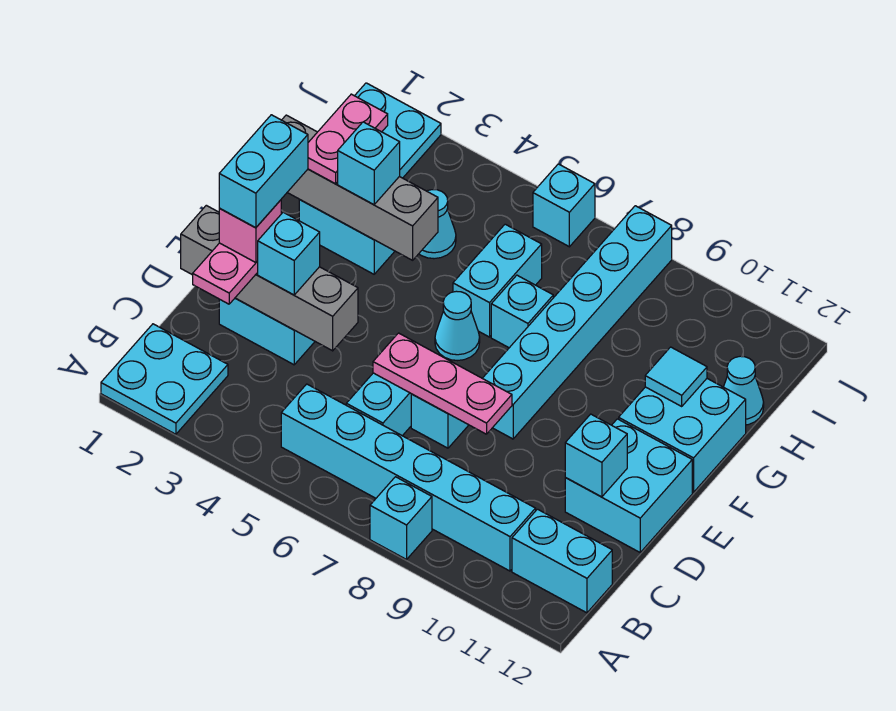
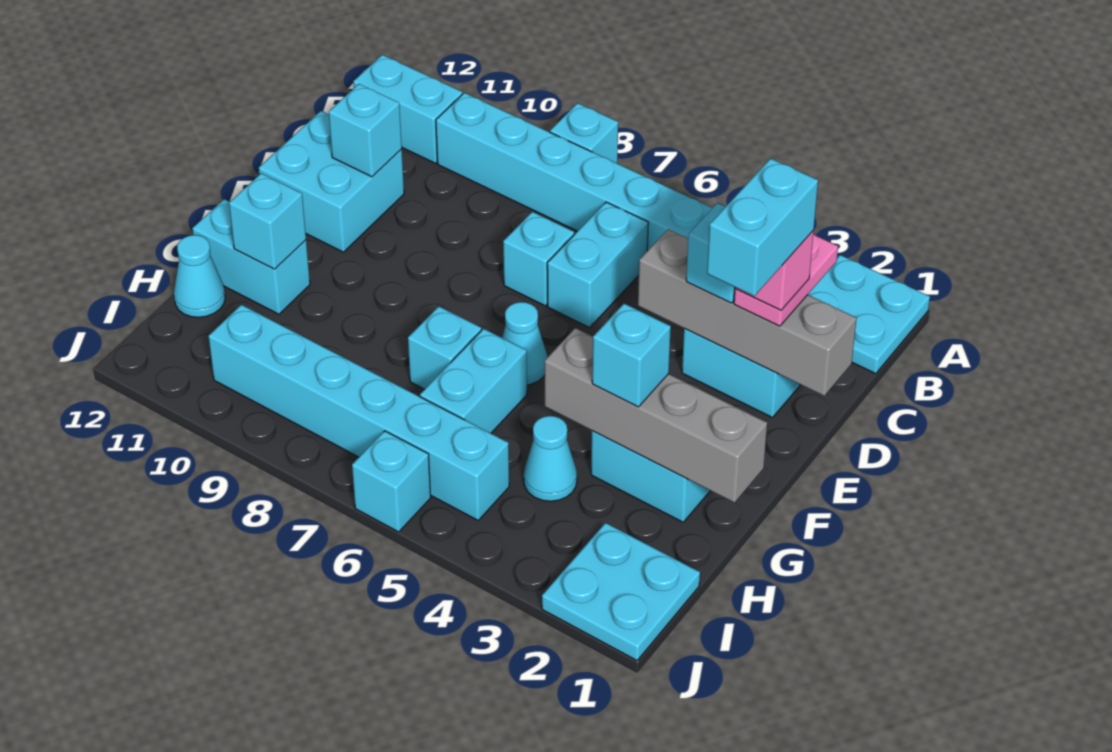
pink 1x3 plate [373,333,512,434] -> none
cyan 1x6 brick [482,206,672,439] -> cyan 1x6 brick turned to [208,305,509,520]
cyan 2x2 brick [619,379,746,492] -> cyan 1x2 brick [192,199,310,314]
pink 1x2 plate [308,94,388,184] -> none
cyan 1x1 tile [645,347,707,406] -> cyan 1x1 brick [229,173,306,269]

